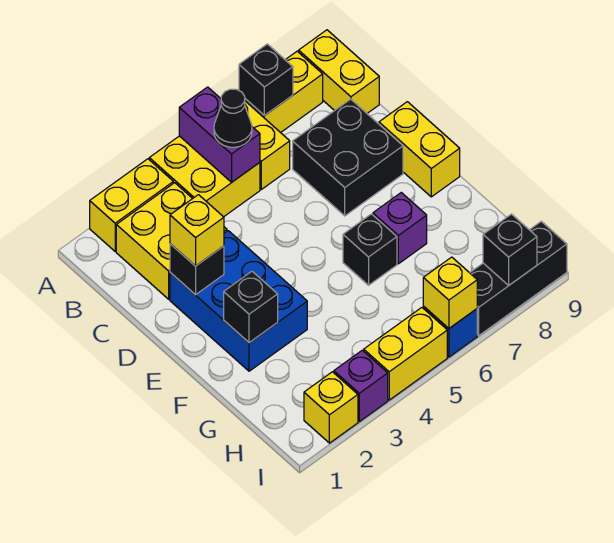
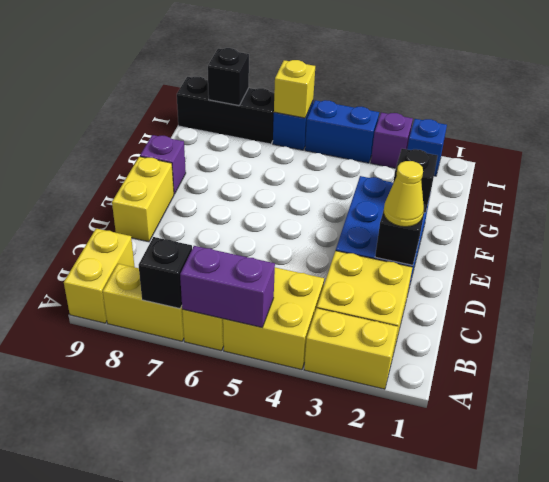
purple 1x2 brick [179,87,260,182] -> purple 1x2 brick turned to [180,246,275,327]
black 1x1 cone [214,89,252,147] -> none
black 2x2 brick [293,99,403,216] -> none
yellow 1x1 brick [170,195,224,266] -> yellow 1x1 cone [384,161,424,227]
black 1x1 brick [343,214,397,285] -> none
purple 1x1 brick [373,193,427,264] -> purple 1x1 brick moved to [140,135,186,194]
yellow 1x1 brick [304,372,358,443] -> blue 1x1 brick [407,119,447,176]
yellow 1x2 brick [364,308,447,400] -> blue 1x2 brick [305,100,379,163]

